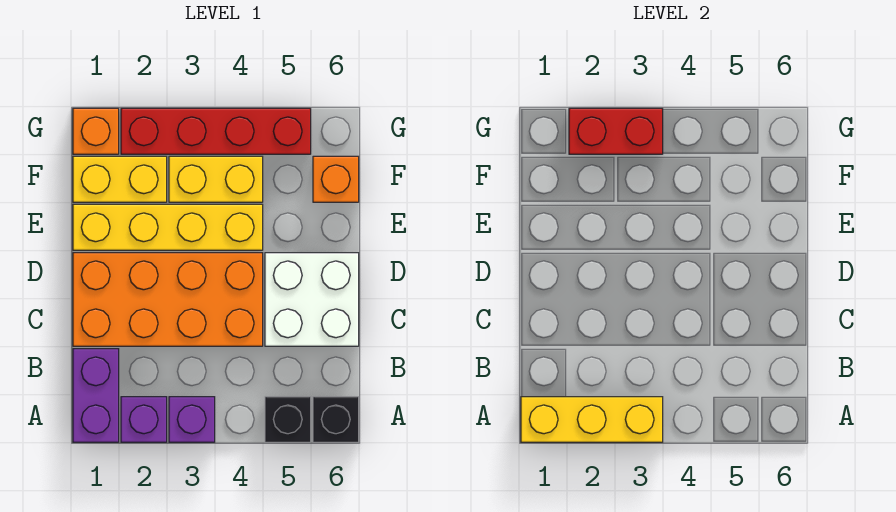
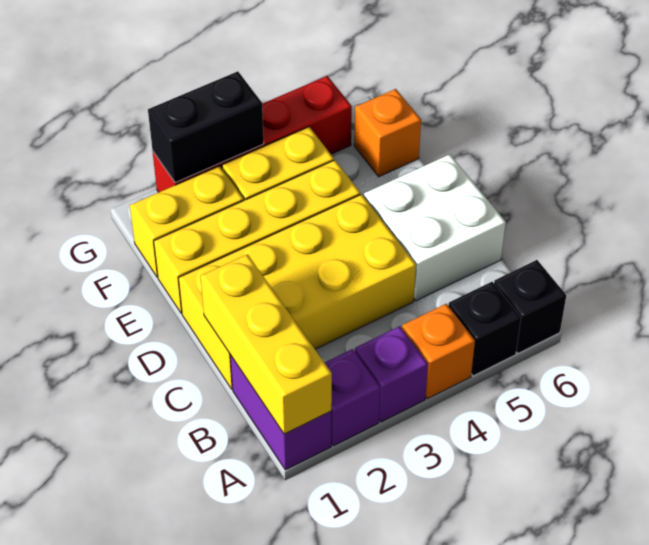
yellow 1x3 brick [521,397,663,442] -> yellow 1x3 brick turned to [200,254,332,434]
orange 2x4 brick [73,253,263,346] -> yellow 2x4 brick [178,194,416,389]
orange 1x1 brick [73,108,119,154] -> orange 1x1 brick moved to [402,304,475,399]
red 1x2 brick [569,108,663,154] -> black 1x2 brick [148,71,264,183]

